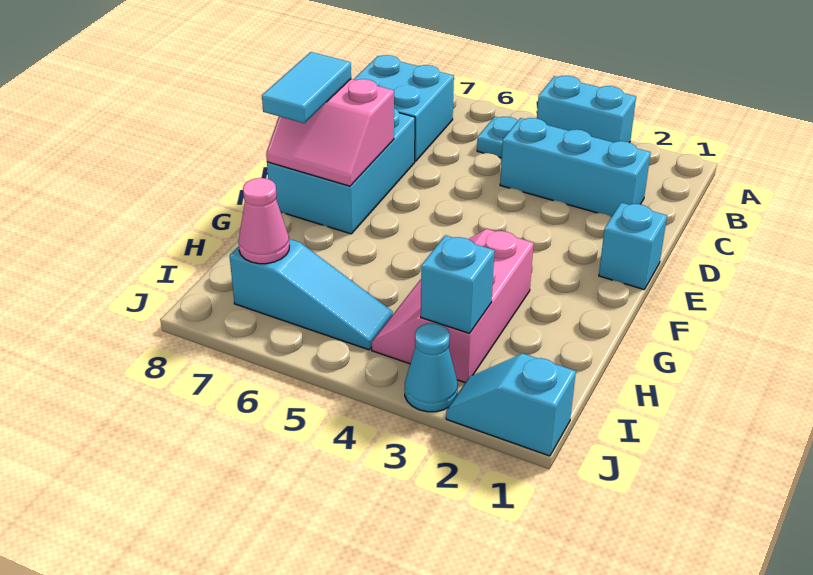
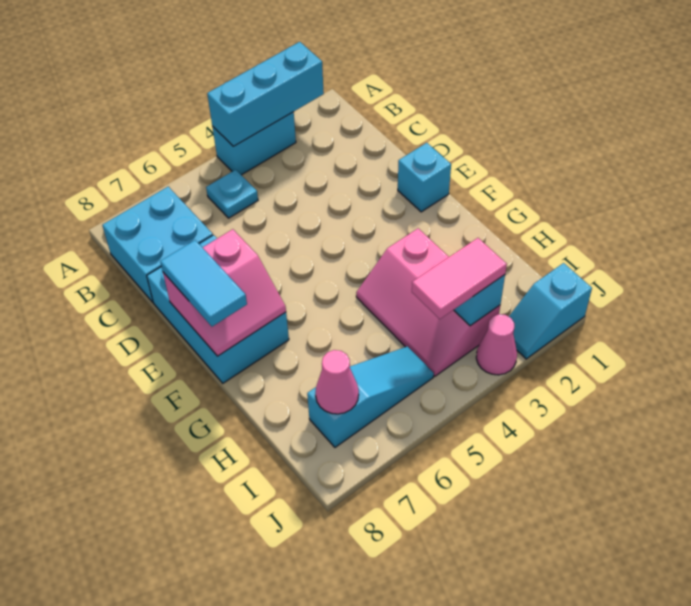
cyan 1x3 brick [500,118,651,217] -> cyan 1x3 brick moved to [207,42,324,146]
none -> pink 1x2 tile [412,238,507,319]
cyan 1x1 cone [405,323,458,412] -> pink 1x1 cone [476,314,517,375]

